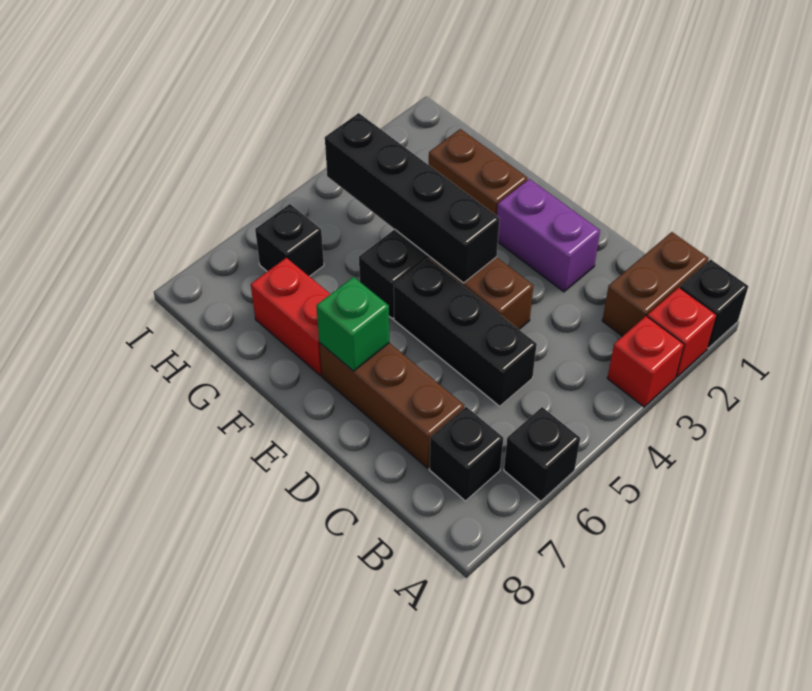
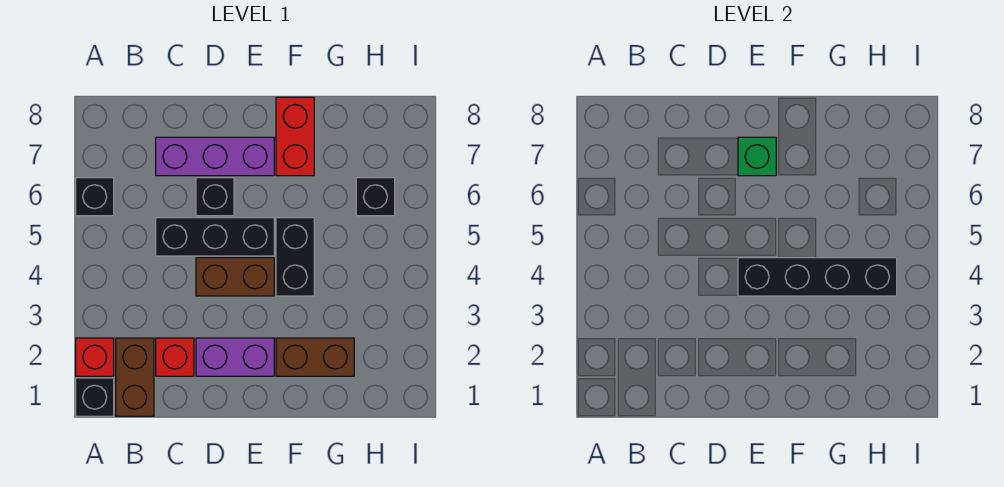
red 1x1 brick [607,316,684,407] -> red 1x1 brick moved to [156,338,194,376]
black 1x1 brick [429,407,503,501] -> black 1x1 brick moved to [196,178,234,216]
brown 1x3 brick [319,343,464,468] -> purple 1x3 brick [156,137,274,176]
red 1x2 brick [251,258,330,376] -> red 1x2 brick turned to [276,97,314,176]

